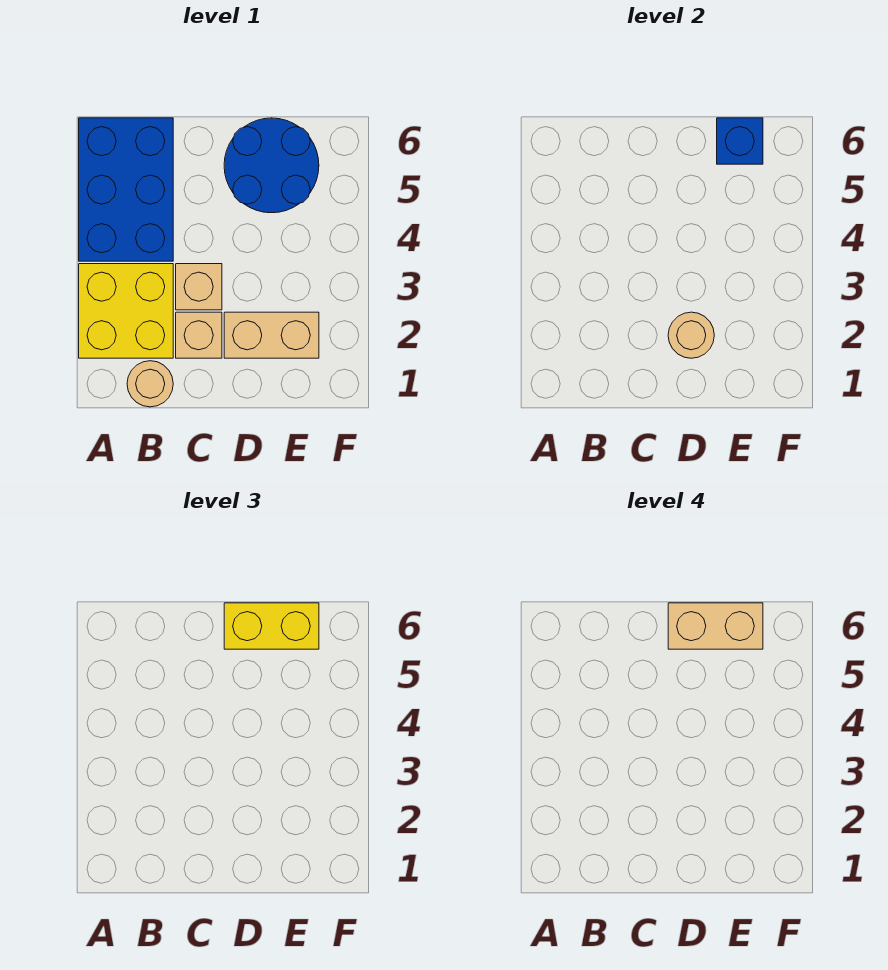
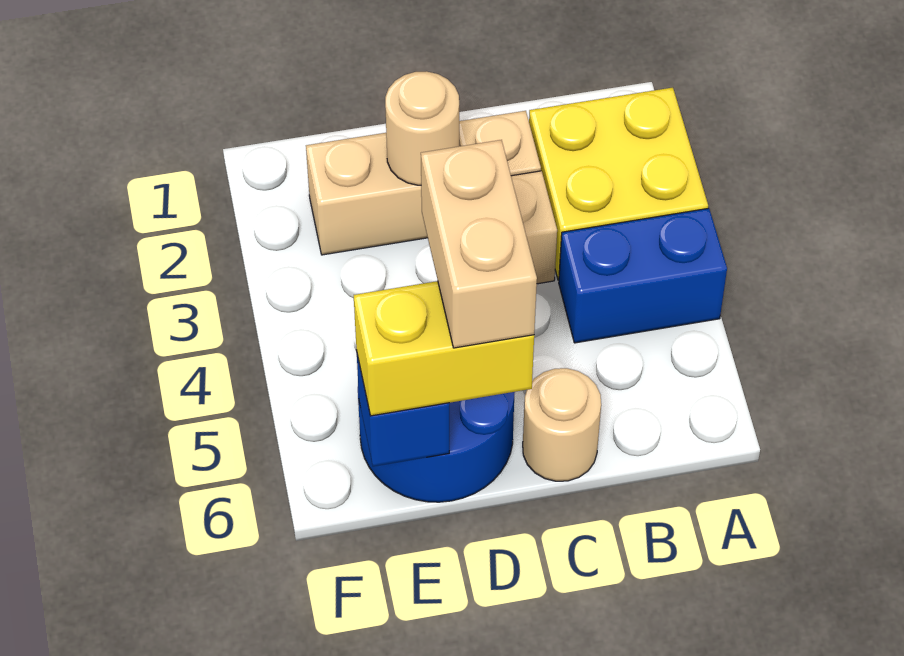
blue 2x3 brick [79,118,173,261] -> blue 1x2 brick [559,208,727,343]
tan 1x1 round brick [127,361,173,407] -> tan 1x1 round brick moved to [523,368,601,481]
tan 1x2 brick [668,603,763,649] -> tan 1x2 brick turned to [421,140,537,348]

